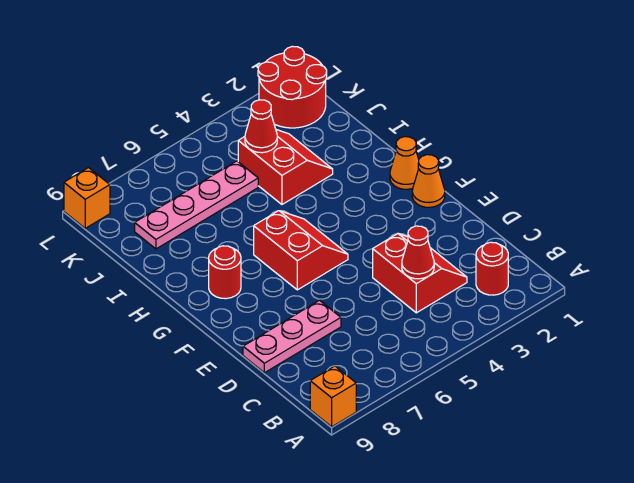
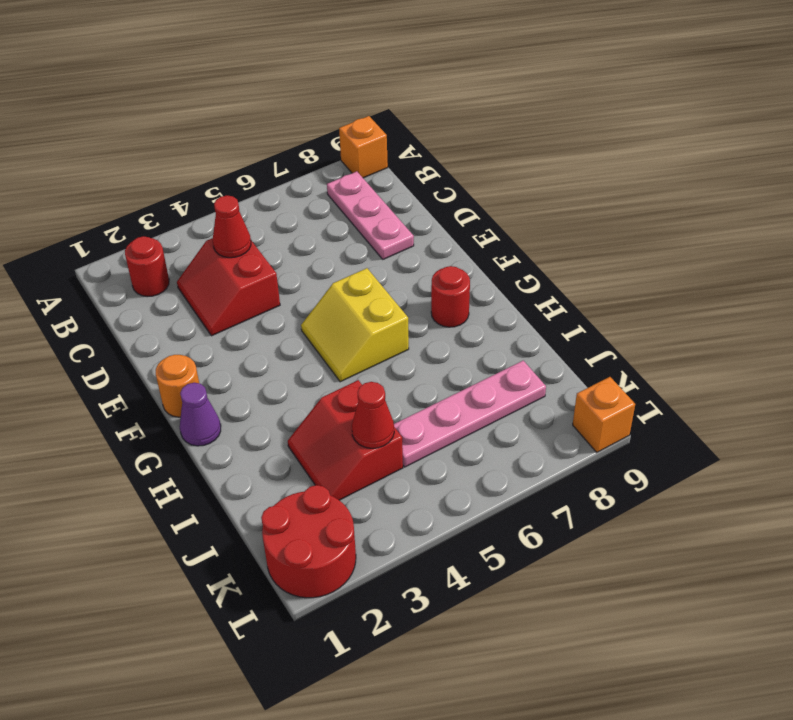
pink 1x3 plate [243,300,341,373] -> pink 1x3 plate turned to [327,171,414,259]
orange 1x1 cone [412,155,445,207] -> orange 1x1 round brick [156,355,199,417]
red 2x2 slope [254,211,348,290] -> yellow 2x2 slope [301,268,409,382]
orange 1x1 cone [390,137,419,189] -> purple 1x1 cone [180,383,221,446]

